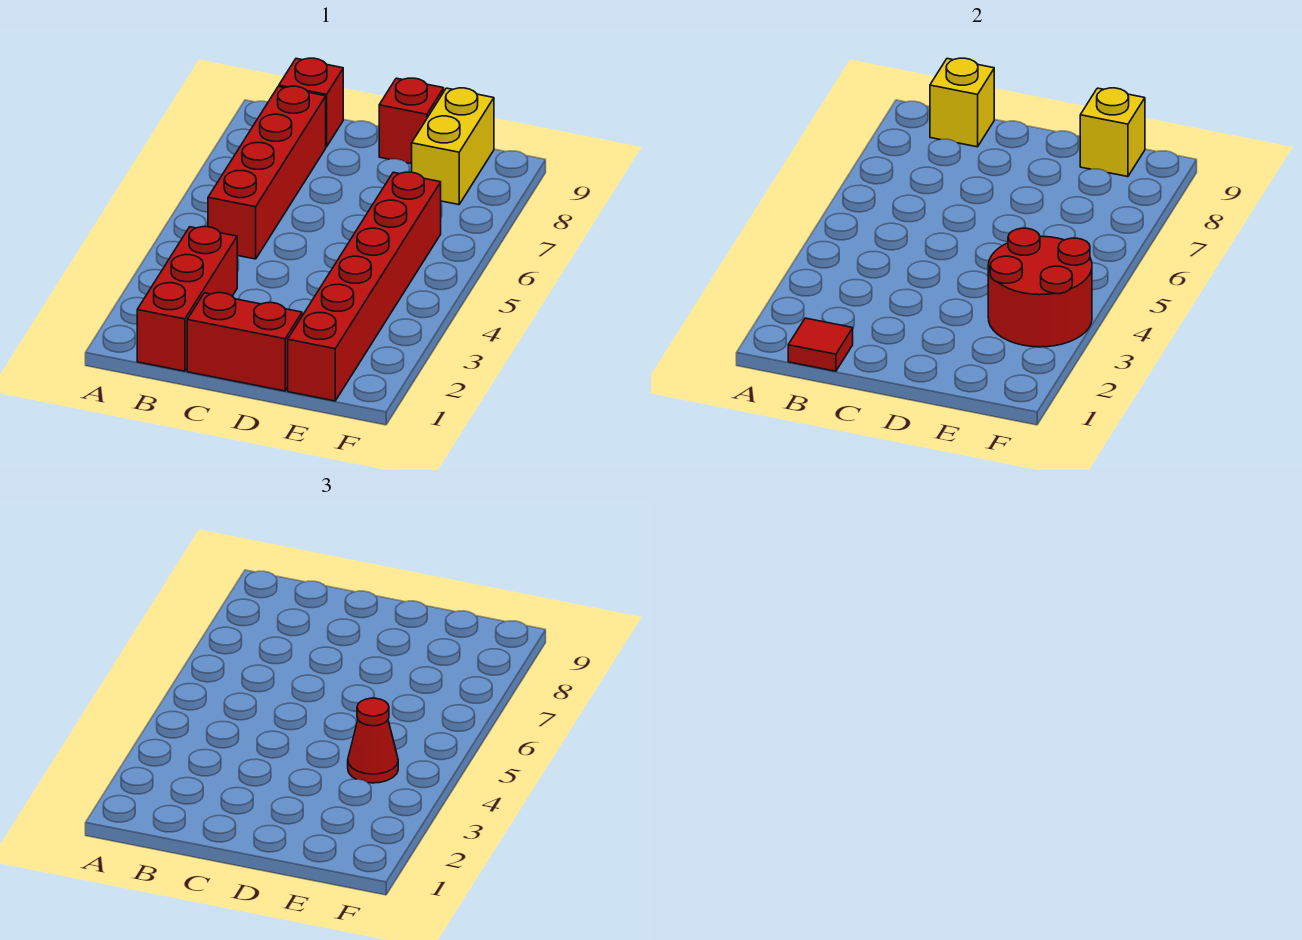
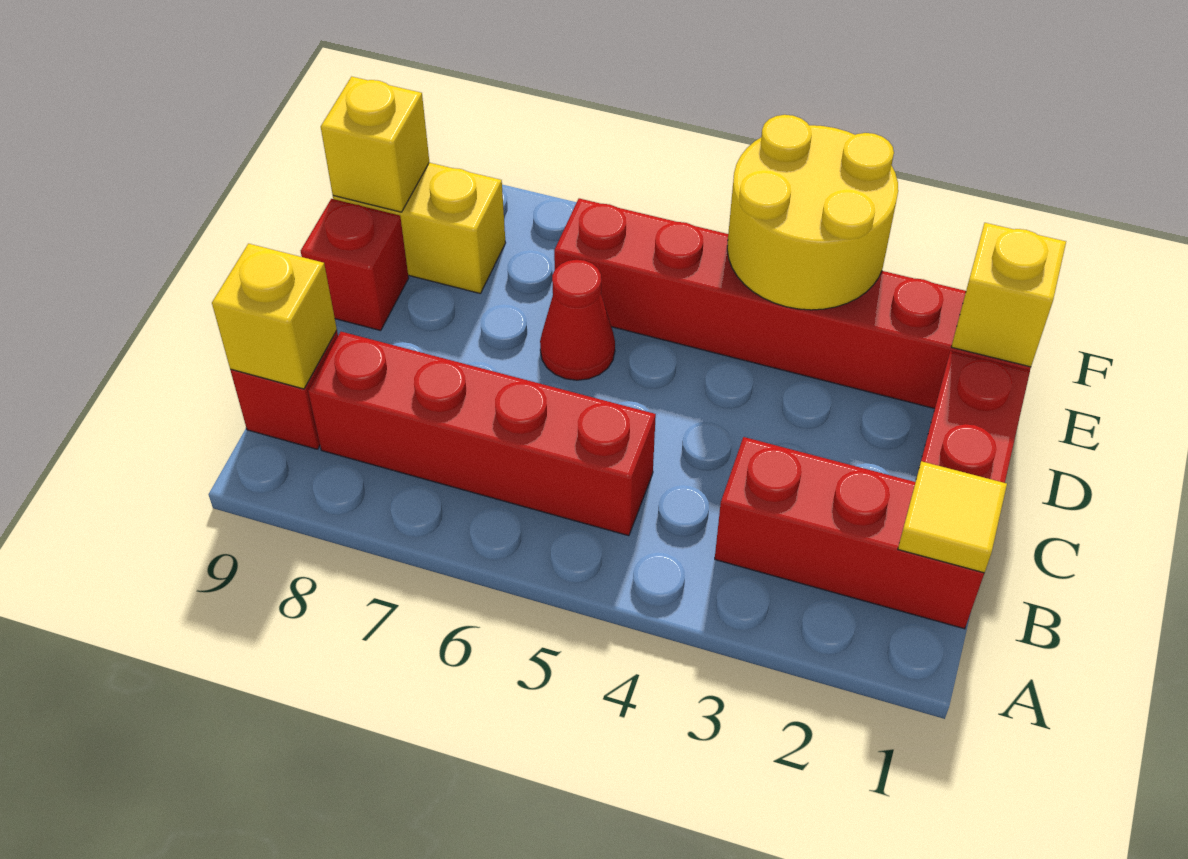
red 1x1 tile [788,318,853,371] -> yellow 1x1 tile [898,461,1007,573]
none -> yellow 1x1 brick [951,223,1066,367]
red 2x2 round brick [988,228,1092,347] -> yellow 2x2 round brick [727,115,898,310]
red 1x1 cone [348,698,398,783] -> red 1x1 cone moved to [540,260,615,380]

